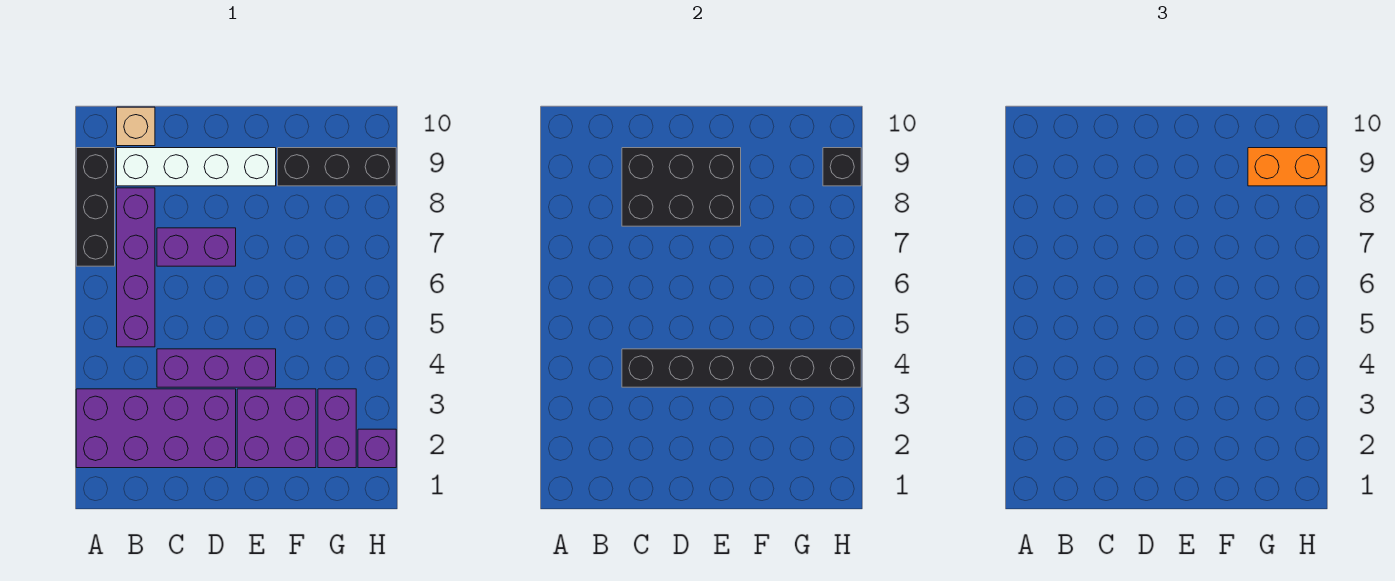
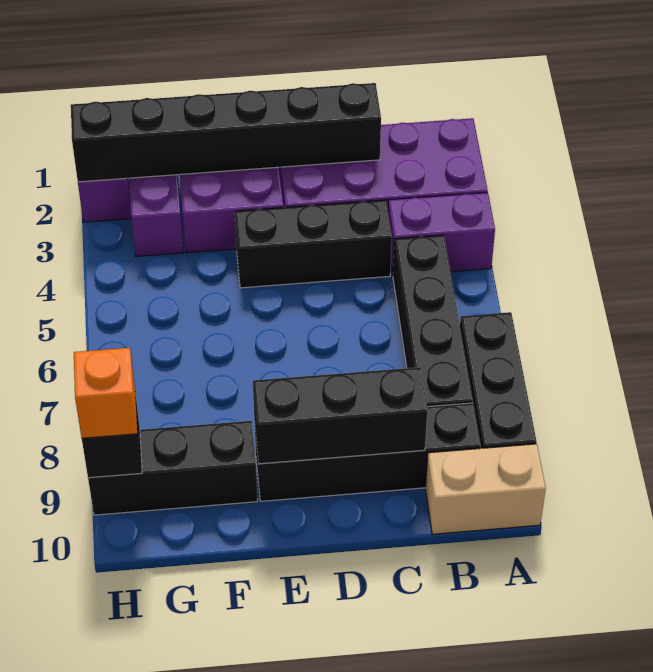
purple 1x4 brick [117,188,155,347] -> black 1x4 brick [393,235,473,407]
white 1x4 brick [117,148,276,186] -> black 1x4 brick [255,403,481,501]
tan 1x1 brick [117,107,155,146] -> tan 1x2 brick [425,444,546,534]
purple 1x3 brick [157,349,276,387] -> black 1x3 brick [235,200,392,288]
black 1x6 brick [622,349,861,387] -> black 1x6 brick moved to [71,83,381,182]
purple 1x2 brick [157,228,236,266] -> purple 1x2 brick moved to [388,192,495,274]
black 2x3 brick [622,148,741,226] -> black 1x3 brick [253,367,427,464]
orange 1x2 brick [1248,148,1326,186] -> orange 1x1 brick [74,348,137,438]

